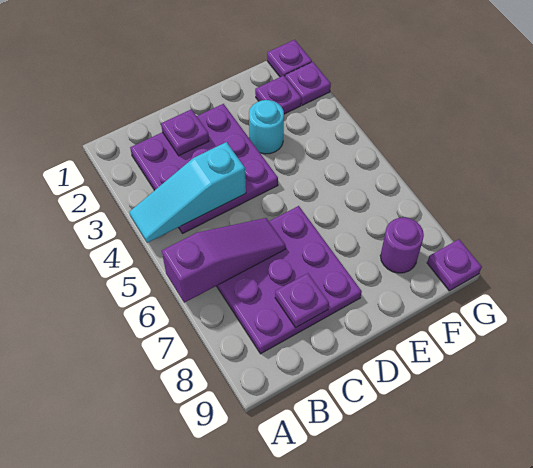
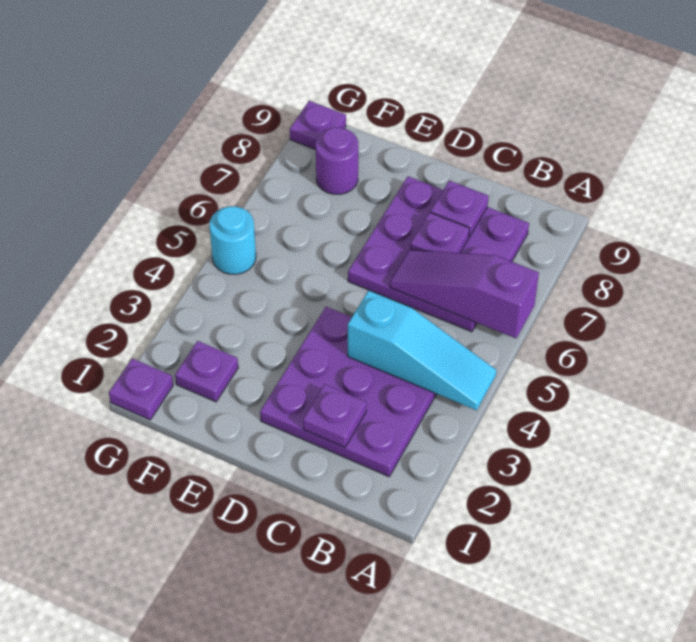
cyan 1x1 round brick [249,100,284,154] -> cyan 1x1 round brick moved to [210,206,256,274]
purple 1x1 plate [285,62,331,105] -> purple 1x1 plate moved to [410,212,469,253]

